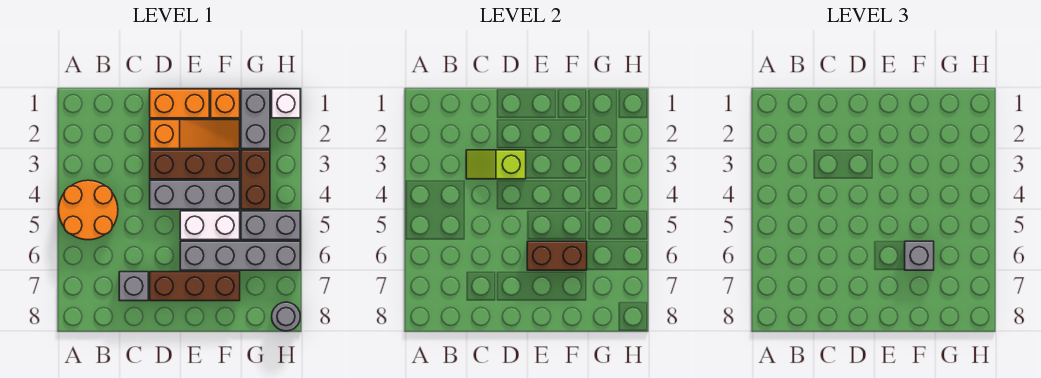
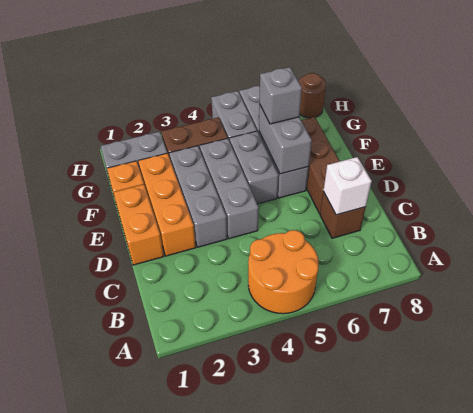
lime 1x2 slope [466,150,526,179] -> none
grey 1x1 brick [119,272,148,301] -> brown 1x1 brick [320,192,366,238]
orange 1x3 slope [150,120,240,149] -> orange 1x3 brick [138,153,196,256]
brown 1x3 brick [150,150,240,179] -> grey 1x3 brick [169,146,227,247]
white 1x2 brick [180,211,240,240] -> grey 1x2 brick [230,131,278,204]
brown 1x2 brick [527,241,587,270] -> grey 1x2 brick [259,104,312,174]
white 1x1 brick [272,89,300,118] -> white 1x1 brick moved to [323,157,372,215]
grey 1x1 round brick [272,302,300,331] -> brown 1x1 round brick [299,73,326,118]

